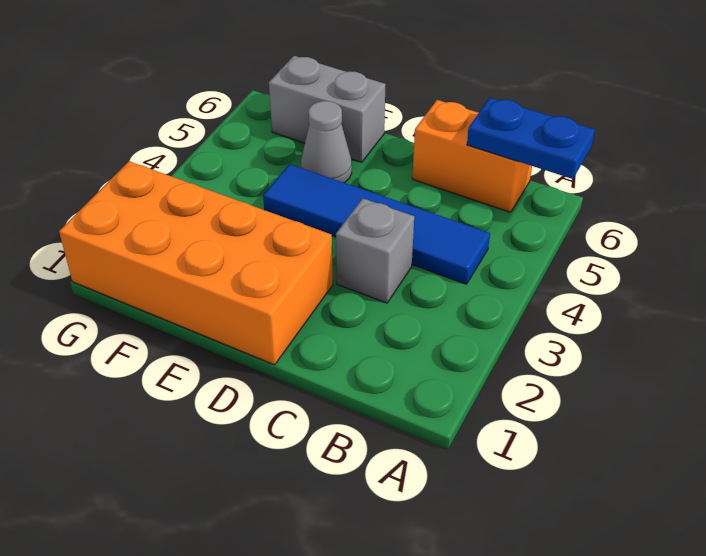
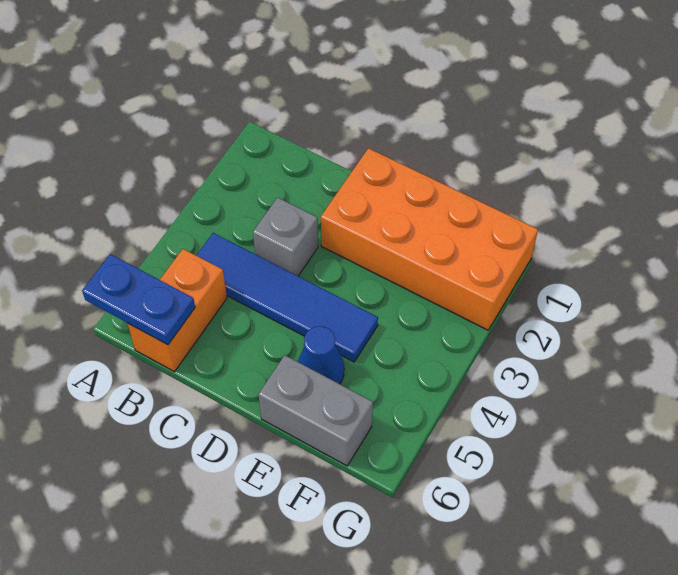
orange 1x2 brick [412,100,532,212] -> orange 1x2 brick turned to [128,249,227,372]
grey 1x1 cone [301,101,352,183] -> blue 1x1 cone [298,326,344,384]

